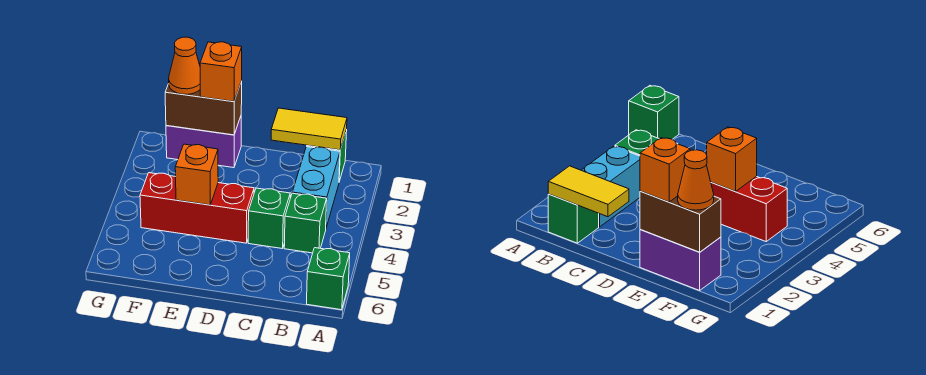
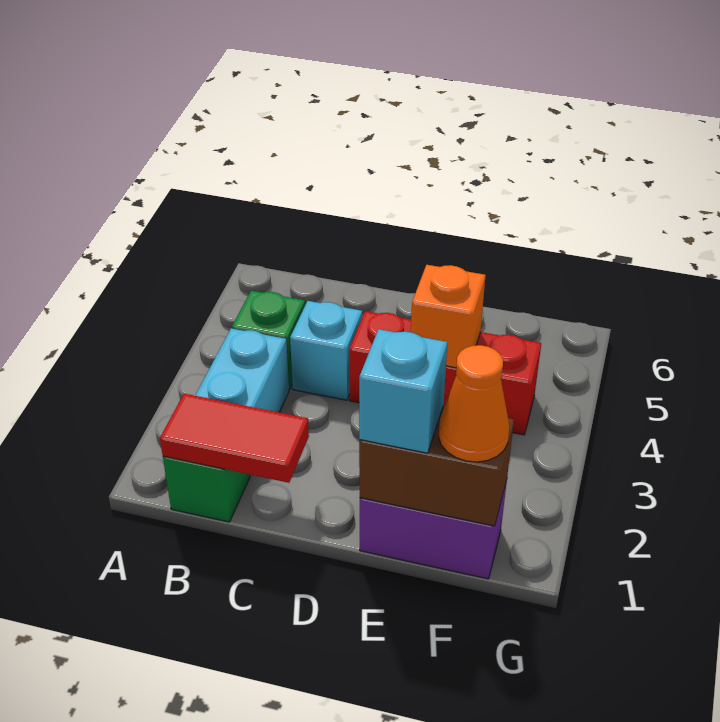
green 1x1 brick [307,248,350,310] -> none
yellow 1x2 tile [271,108,347,150] -> red 1x2 tile [160,394,309,483]
green 1x1 brick [248,188,290,249] -> cyan 1x1 brick [290,301,362,400]
orange 1x1 brick [200,42,242,102] -> cyan 1x1 brick [359,329,447,453]

